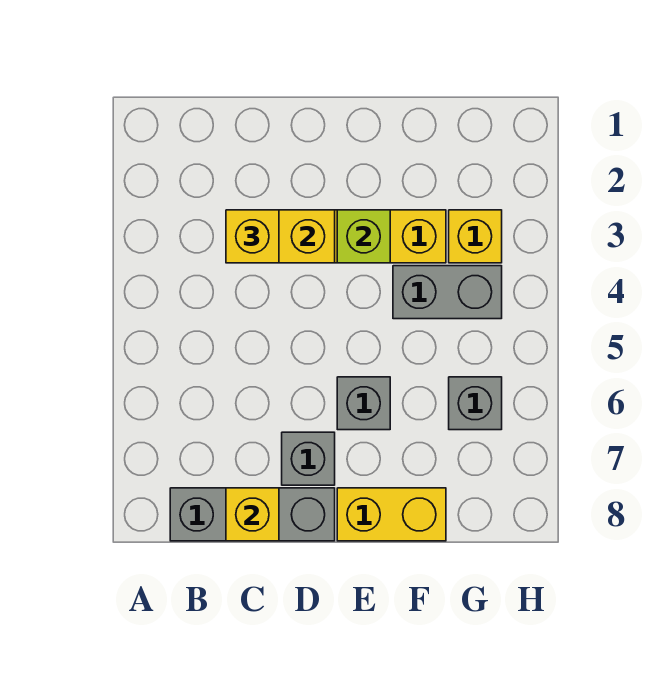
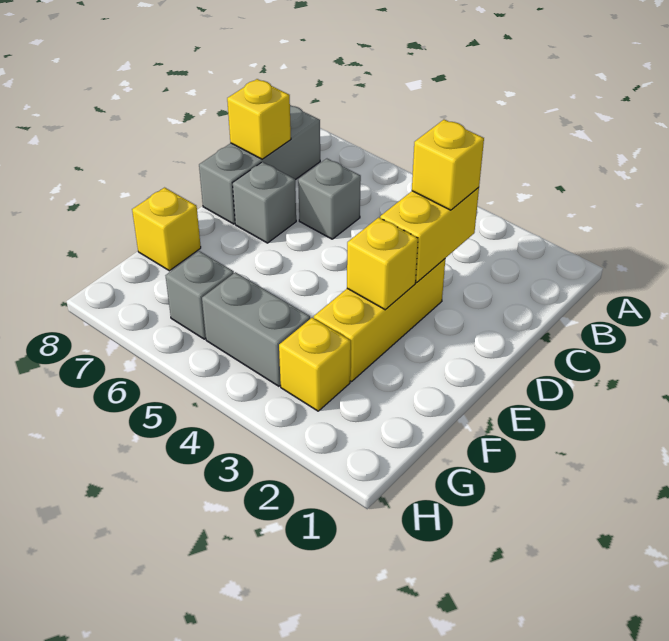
lime 1x1 brick [337,210,390,263] -> yellow 1x1 brick [347,217,418,310]
grey 1x1 brick [337,377,390,430] -> grey 1x1 brick moved to [298,159,361,239]
yellow 1x2 brick [337,488,446,541] -> yellow 1x1 brick [132,188,201,271]
grey 1x2 brick [393,266,502,319] -> grey 1x2 brick turned to [202,272,310,386]

